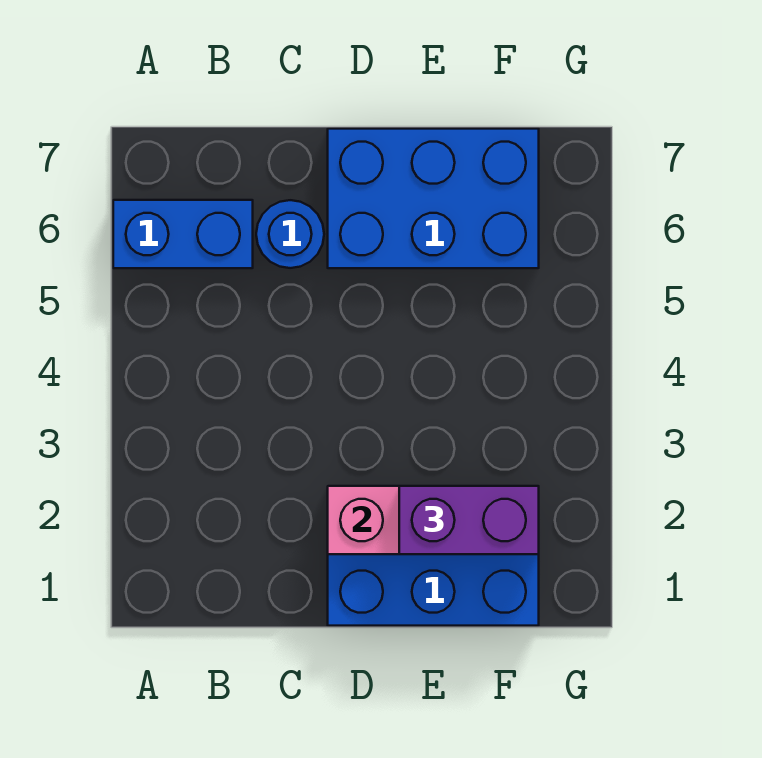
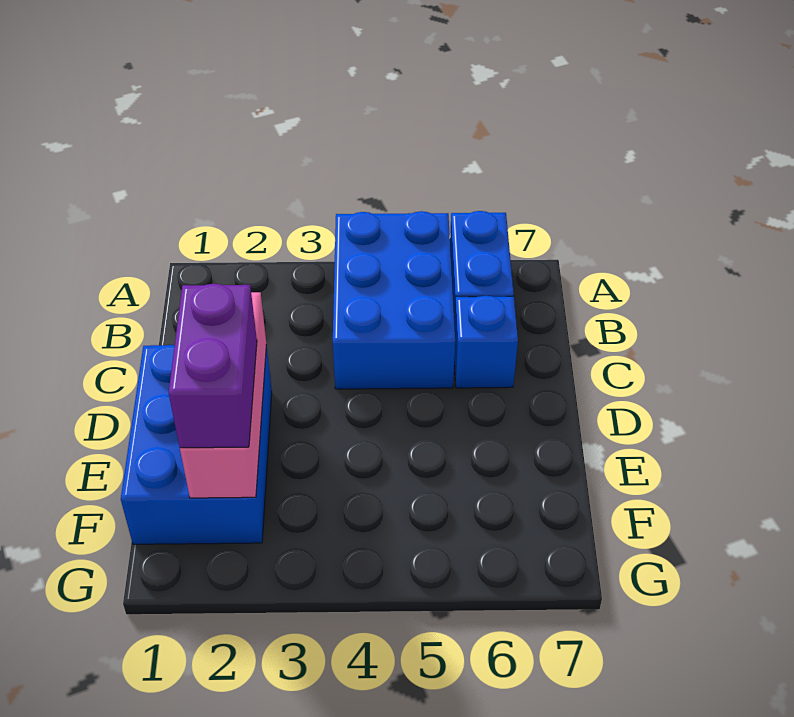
blue 1x1 round brick [256,200,324,268] -> blue 1x1 brick [454,296,518,388]
blue 2x3 brick [328,129,539,268] -> blue 2x3 brick moved to [333,211,455,389]

